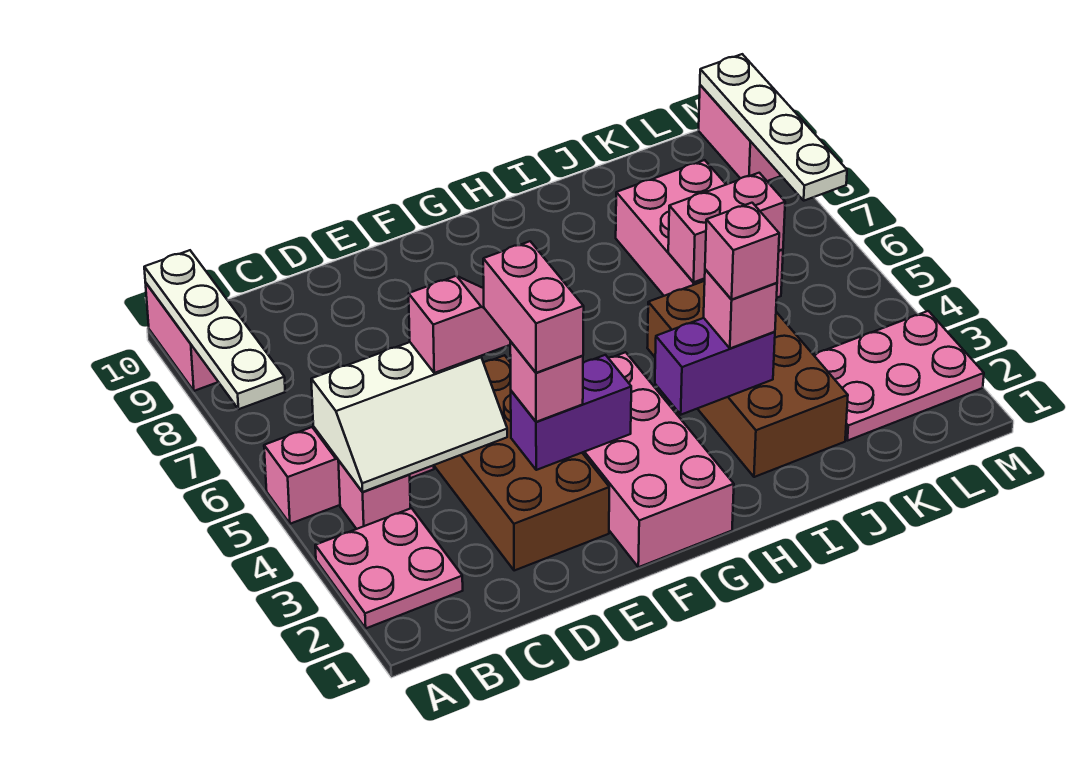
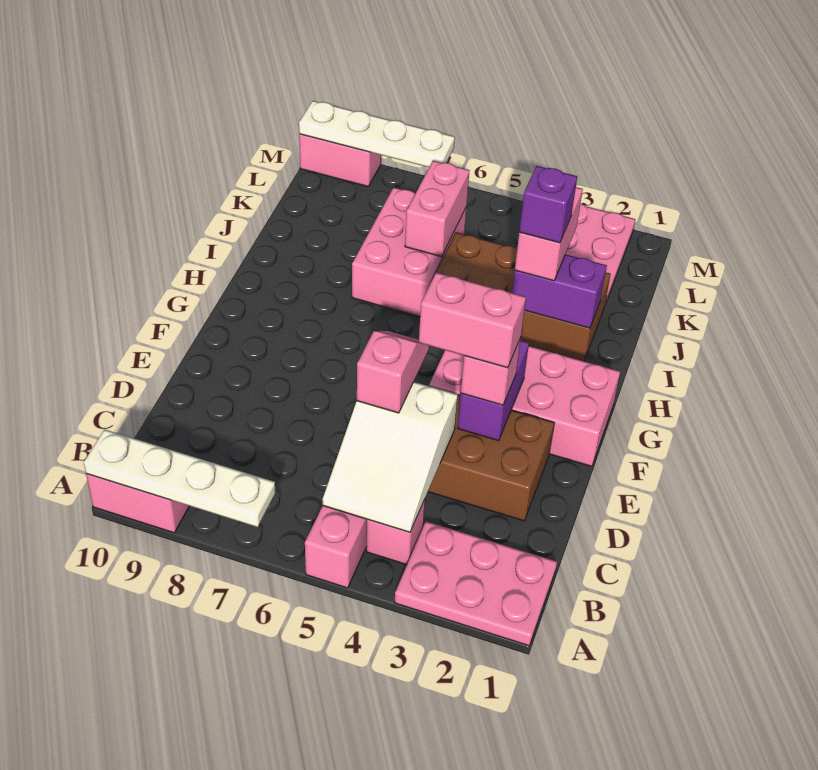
pink 2x2 plate [315,508,463,628] -> pink 2x3 plate [395,521,557,646]
white 2x3 slope [311,342,507,492] -> white 2x3 slope turned to [323,382,458,532]
purple 1x2 brick [655,318,775,415] -> purple 1x2 brick turned to [512,254,607,328]
pink 1x1 brick [704,269,777,348] -> pink 1x2 brick [515,187,583,281]
pink 1x1 brick [705,203,779,300] -> purple 1x1 brick [519,166,577,243]
pink 2x3 brick [616,160,783,297] -> pink 2x3 brick turned to [352,187,466,317]

